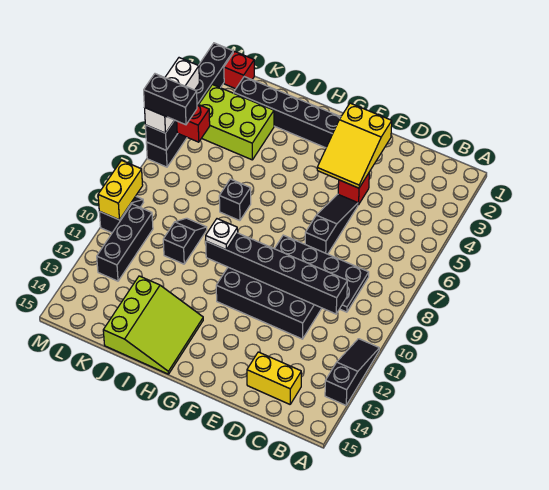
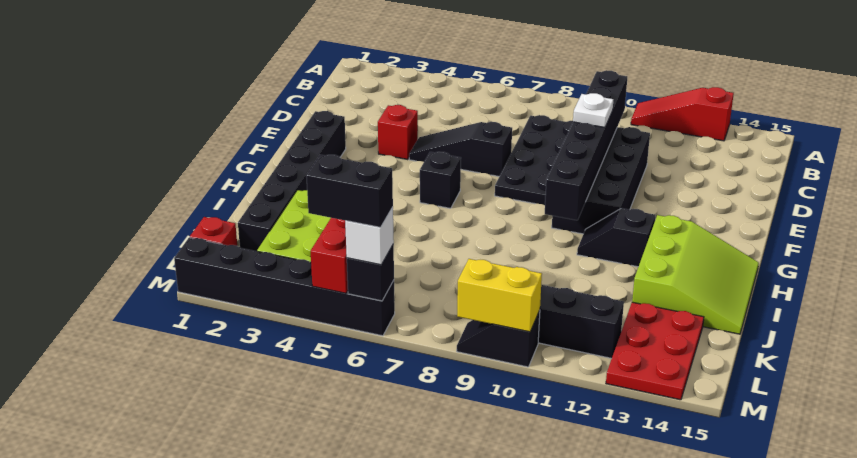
black 1x3 slope [325,339,379,405] -> red 1x3 slope [631,87,734,141]
yellow 1x2 brick [247,352,301,404] -> none
yellow 2x3 slope [317,103,392,188] -> none
white 1x1 plate [206,219,238,250] -> white 1x1 plate moved to [573,93,613,127]
lime 3x3 slope [103,276,203,374] -> lime 3x3 slope turned to [632,215,759,334]
black 1x1 brick [219,179,251,221] -> black 1x1 brick moved to [420,152,461,208]
black 1x2 slope [163,218,207,264] -> black 1x2 slope moved to [577,208,655,267]
none -> red 2x3 plate [606,302,704,400]
black 1x2 brick [144,74,197,125] -> black 1x2 brick turned to [306,155,393,227]
white 1x3 brick [145,58,199,133] -> white 1x1 brick [345,207,394,265]

